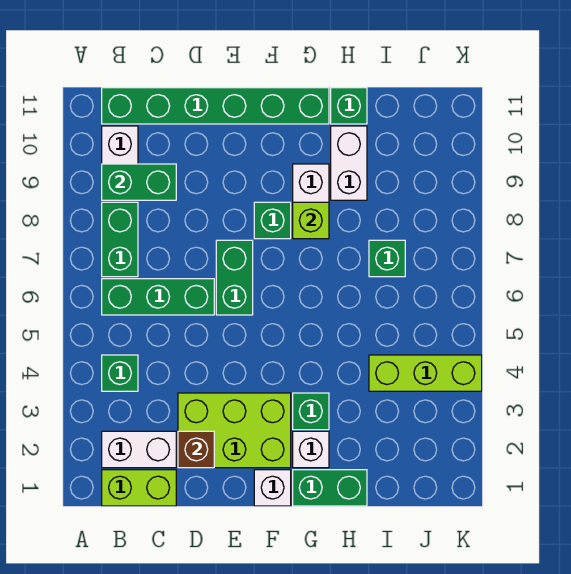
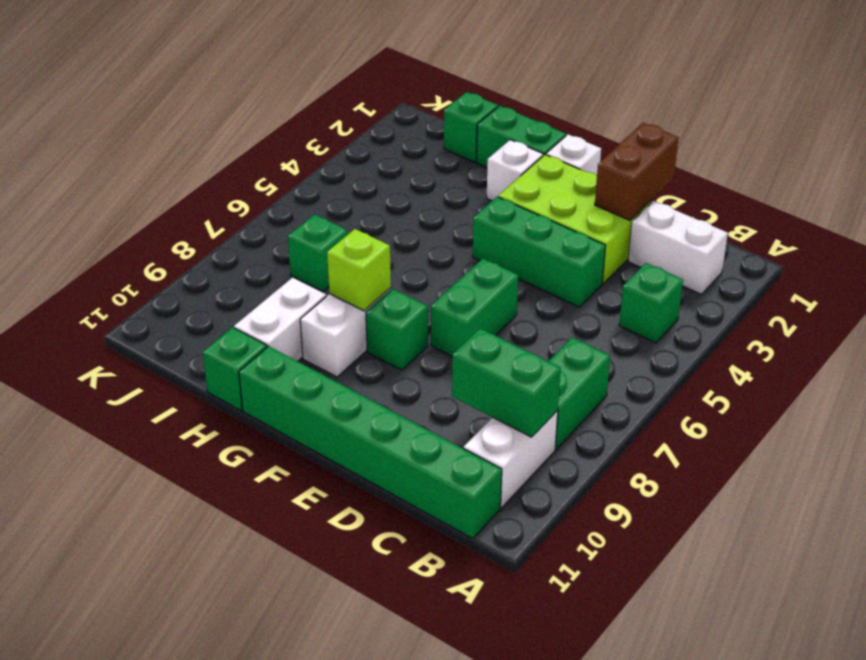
lime 1x2 brick [102,470,176,506] -> none
green 1x3 brick [102,279,214,315] -> green 1x3 brick moved to [473,197,606,307]
brown 1x1 brick [178,431,214,468] -> brown 1x2 brick [595,123,679,220]
green 1x1 brick [293,393,329,430] -> green 1x1 brick moved to [444,92,498,162]
lime 1x3 brick [369,355,482,391] -> none

